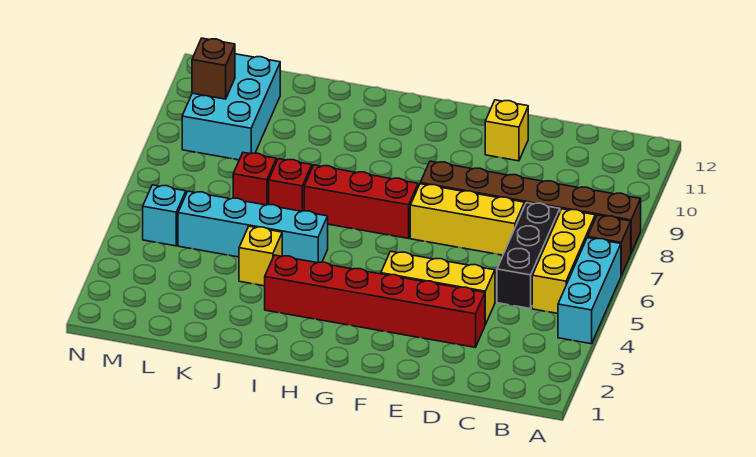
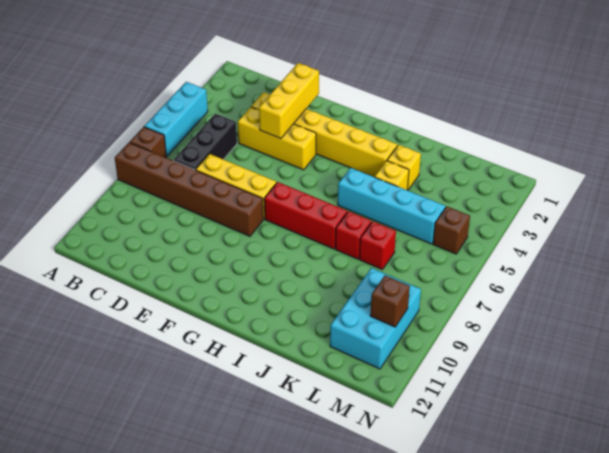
yellow 1x3 brick [532,209,595,313] -> yellow 1x3 brick moved to [259,63,319,139]
red 1x6 brick [265,255,485,347] -> yellow 1x6 brick [251,92,397,177]
yellow 1x1 brick [485,100,528,161] -> yellow 1x1 brick moved to [387,145,421,190]
cyan 1x1 brick [143,185,186,246] -> brown 1x1 brick [433,207,470,254]

